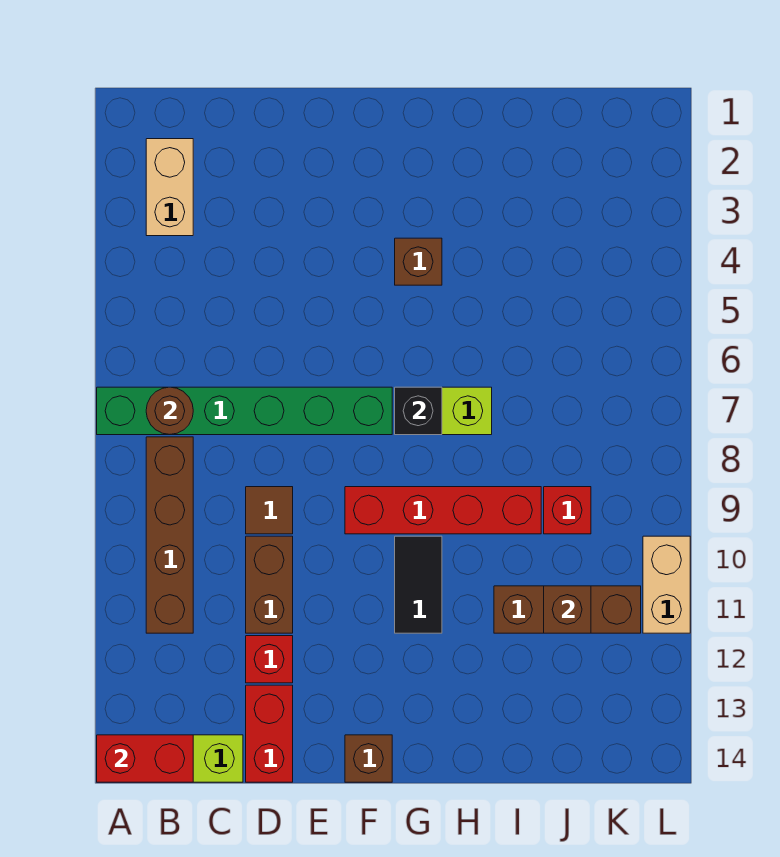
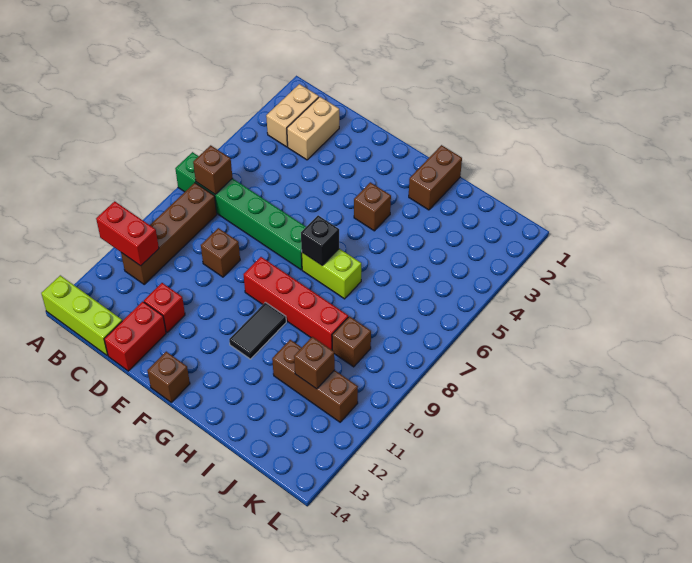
red 1x2 brick [97,735,193,782] -> red 1x2 brick moved to [96,201,159,266]
brown 1x1 round brick [146,387,193,435] -> brown 1x1 brick [193,145,232,194]
brown 1x1 tile [246,487,293,534] -> brown 1x1 brick [201,228,240,277]
brown 1x2 brick [246,536,293,633] -> brown 1x2 brick moved to [409,145,462,210]
red 1x1 brick [544,487,591,534] -> brown 1x1 brick [332,316,371,367]
tan 1x2 brick [643,536,690,633] -> tan 1x2 brick moved to [287,97,339,160]

